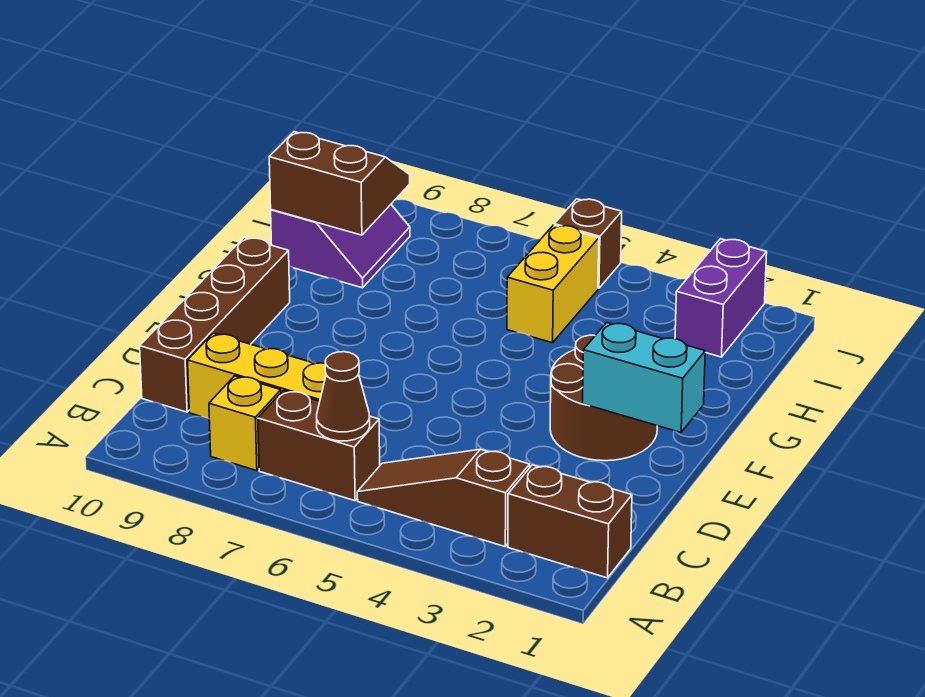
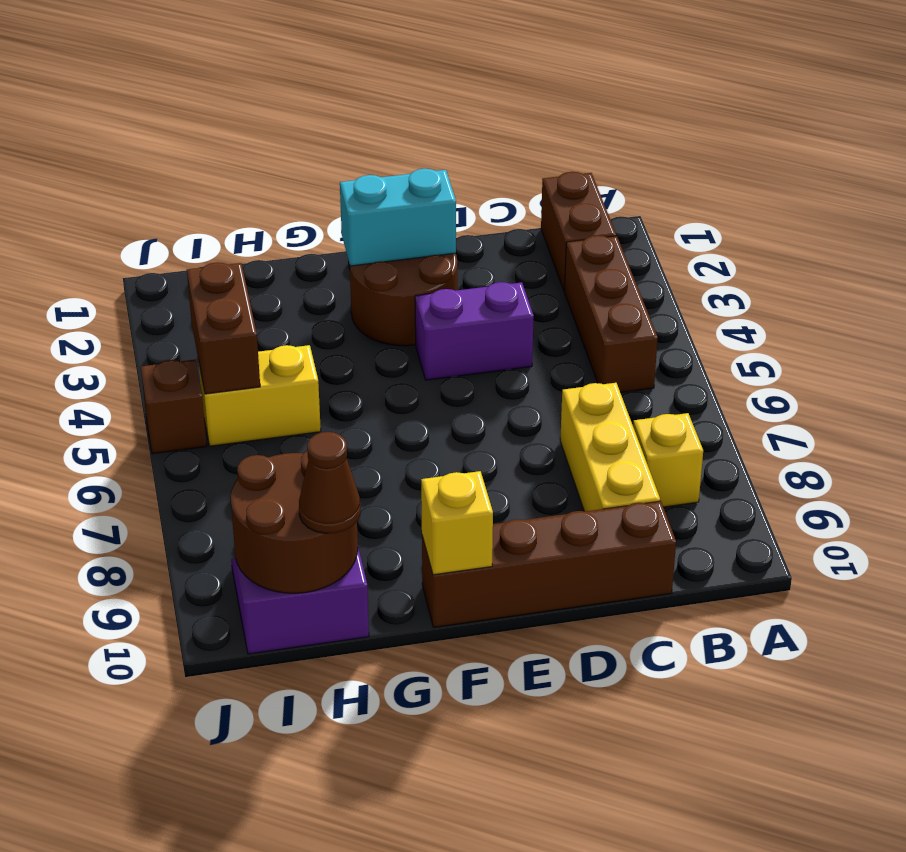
brown 1x3 slope [357,449,530,546] -> brown 1x3 brick [564,235,658,393]
brown 1x2 brick [258,390,380,501] -> brown 1x2 brick moved to [187,262,260,394]
brown 1x1 cone [317,352,370,441] -> brown 1x1 cone moved to [299,432,360,533]
cyan 1x2 brick [583,322,705,432] -> cyan 1x2 brick turned to [340,169,456,266]
none -> yellow 1x1 brick [421,471,493,575]
brown 2x2 slope [269,132,410,235] -> brown 2x2 round brick [230,451,358,593]
purple 1x2 brick [675,239,767,357] -> purple 1x2 brick moved to [415,282,534,380]

